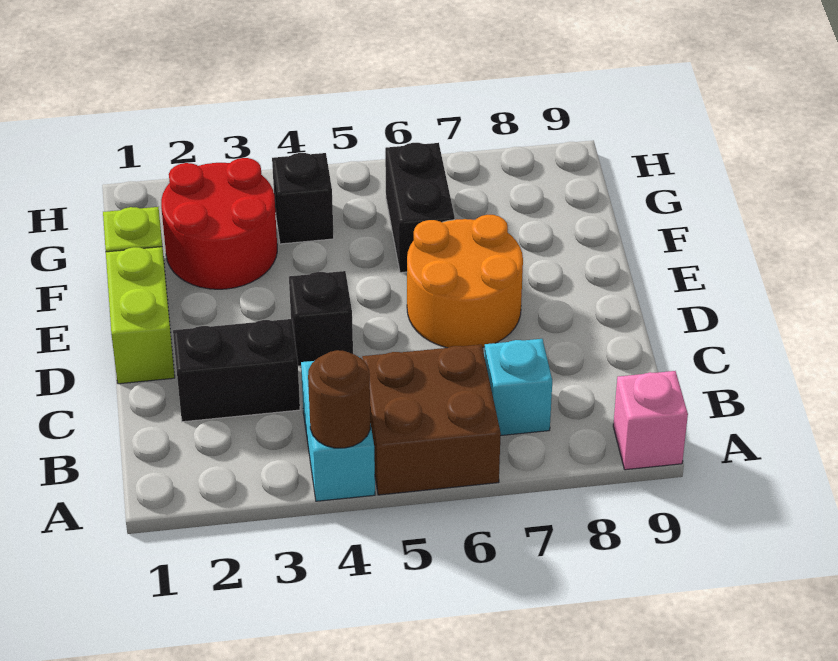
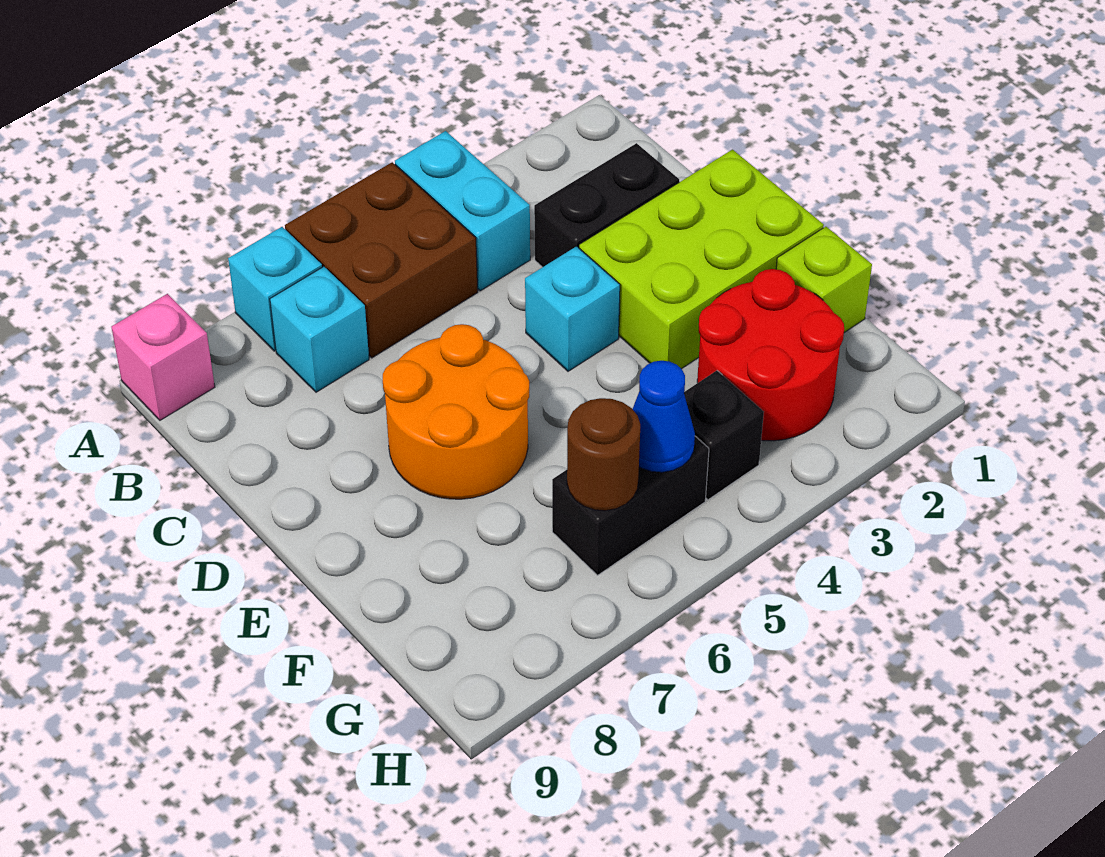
brown 1x1 round brick [308,350,371,448] -> brown 1x1 round brick moved to [567,398,640,511]
none -> cyan 1x1 brick [228,227,322,351]
lime 1x2 brick [106,247,175,384] -> lime 2x3 brick [579,150,824,369]
black 1x1 brick [289,271,353,366] -> cyan 1x1 brick [525,246,620,371]
black 1x2 brick [385,143,455,273] -> black 1x2 brick turned to [552,436,709,575]
none -> blue 1x1 cone [633,361,695,472]

